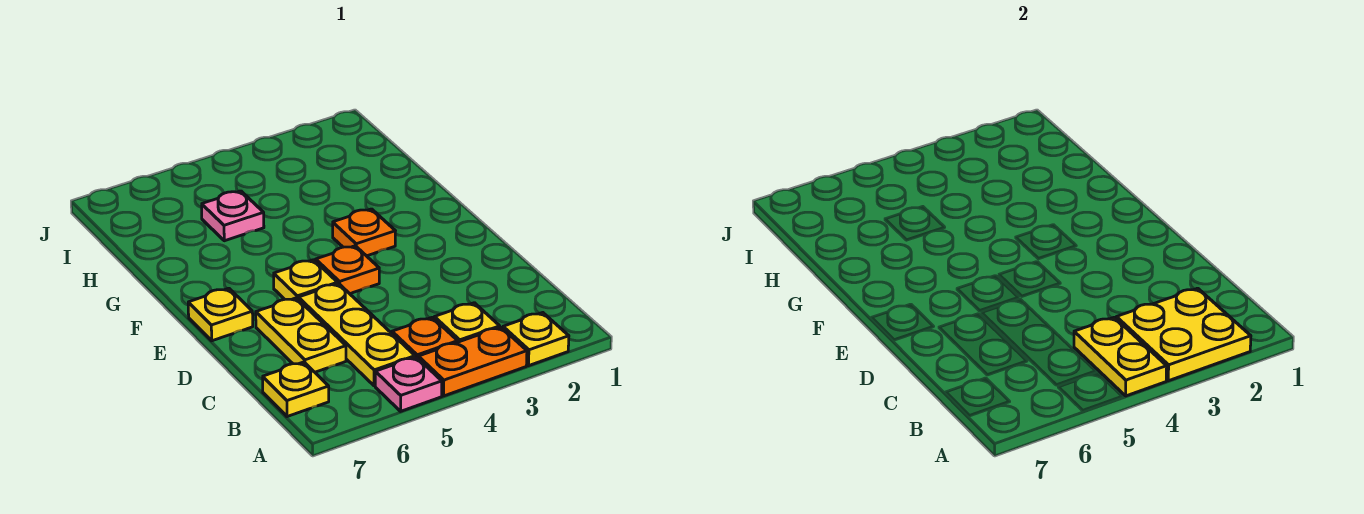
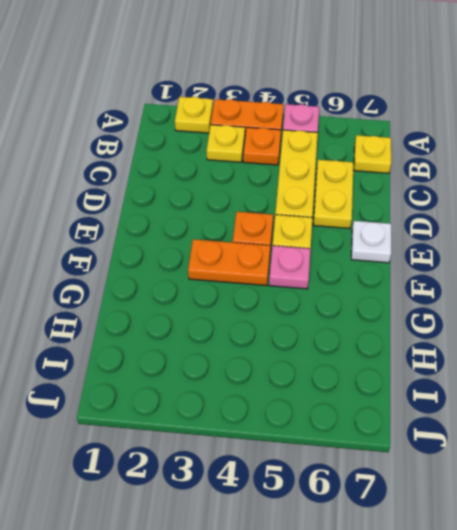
yellow 2x2 plate [1116,288,1251,381] -> none
yellow 1x2 plate [1074,317,1167,396] -> none
yellow 1x1 plate [188,288,253,341] -> white 1x1 plate [351,221,391,263]
orange 1x1 plate [333,209,395,256] -> orange 1x2 plate [188,239,270,286]
pink 1x1 plate [202,191,264,241] -> pink 1x1 plate moved to [269,246,311,289]

